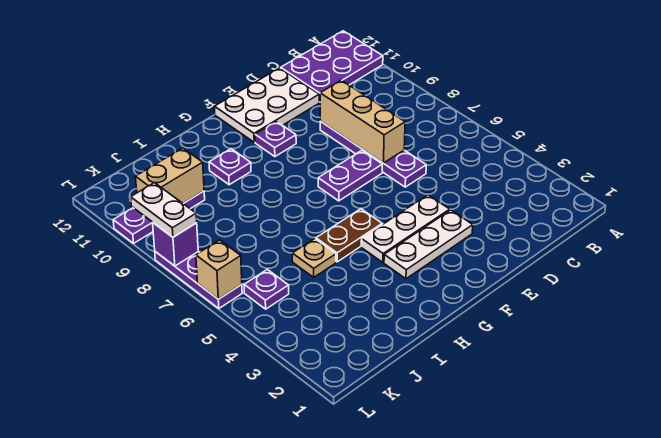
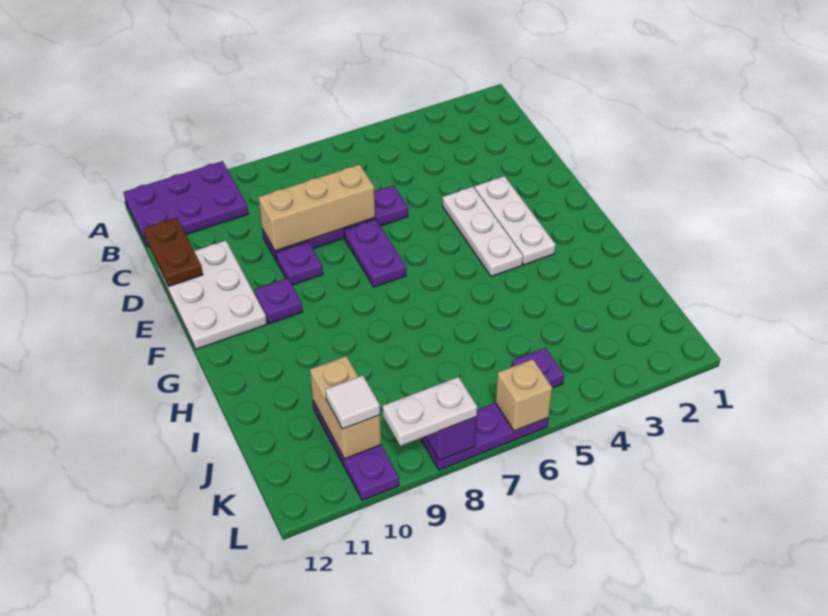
purple 2x3 plate [281,31,383,102] -> purple 2x3 plate turned to [123,161,248,247]
brown 1x2 plate [316,209,382,262] -> brown 1x2 plate moved to [143,218,203,286]
purple 1x1 plate [209,149,251,185] -> purple 1x1 plate moved to [276,242,323,285]
tan 1x1 plate [292,239,336,277] -> none
none -> white 1x1 tile [326,375,380,429]

